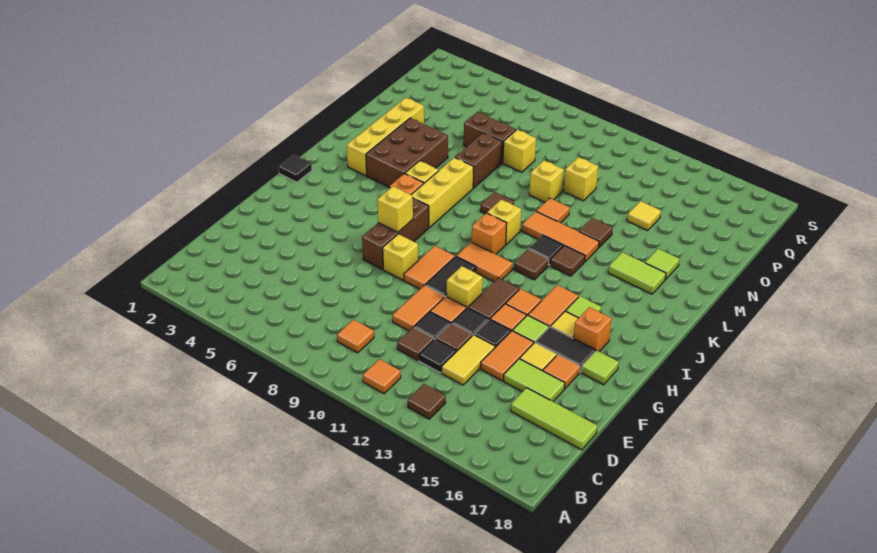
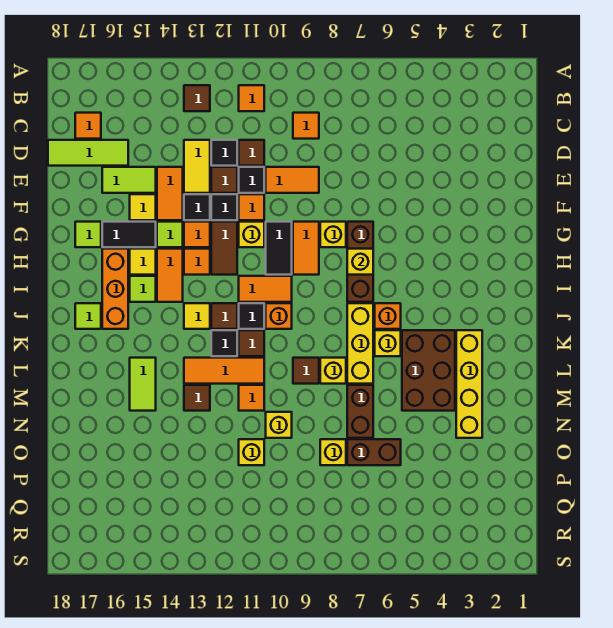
orange 1x2 tile [392,285,445,331] -> orange 1x2 tile turned to [266,167,319,193]
orange 1x1 tile [543,355,580,389] -> orange 1x1 tile moved to [75,113,101,139]
orange 1x1 brick [574,307,612,352] -> orange 1x3 brick [102,249,128,329]
black 1x1 tile [279,155,312,182] -> black 1x1 tile moved to [239,303,264,329]
yellow 1x1 brick [487,200,521,244] -> yellow 1x1 brick moved to [320,358,346,384]
brown 1x1 tile [550,245,585,276] -> brown 1x1 tile moved to [239,330,264,356]
lime 1x2 tile [608,252,666,294] -> lime 1x2 tile turned to [130,358,156,411]
lime 1x1 tile [645,249,679,279] -> lime 1x1 tile moved to [75,303,101,329]
yellow 1x1 tile [627,201,661,230] -> yellow 1x1 tile moved to [184,303,210,329]

